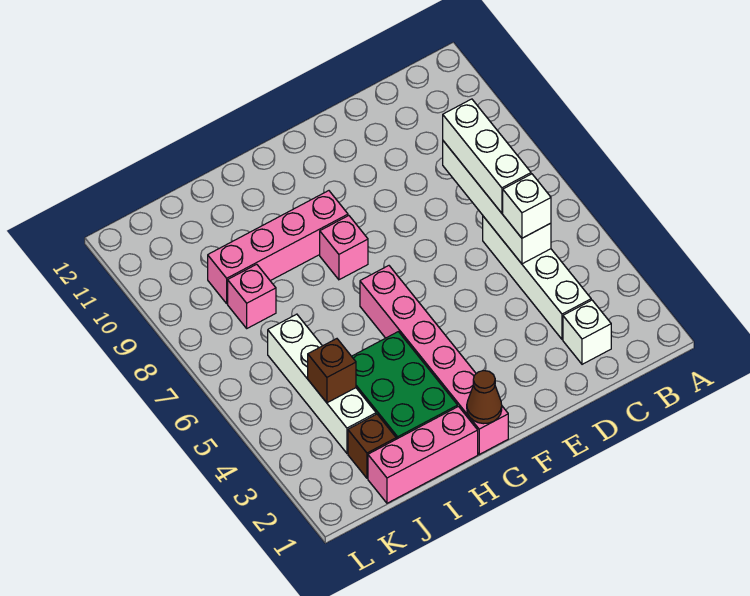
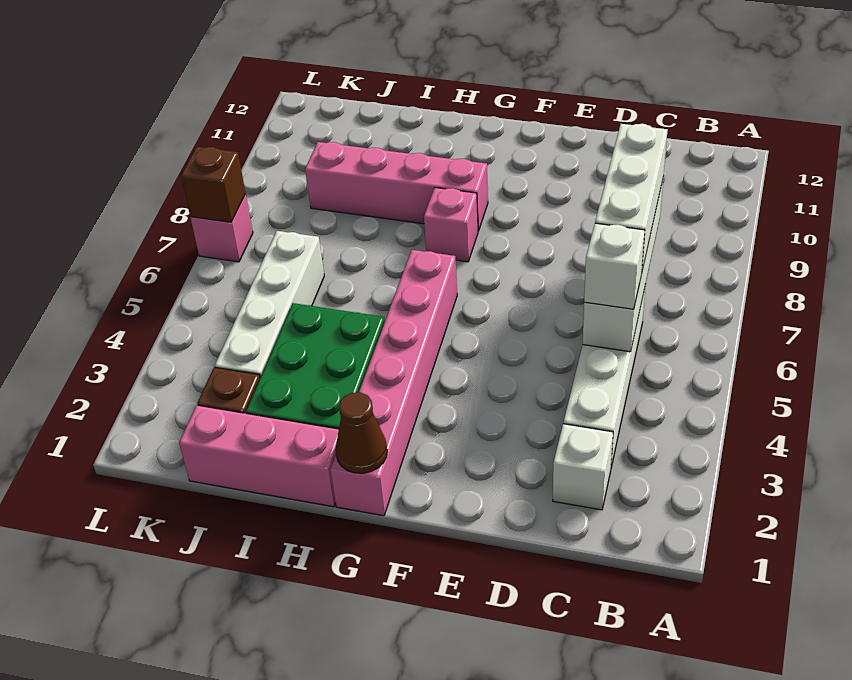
brown 1x1 brick [308,339,356,403] -> brown 1x1 brick moved to [181,147,246,222]
pink 1x1 brick [228,264,276,328] -> pink 1x1 brick moved to [190,194,253,262]

